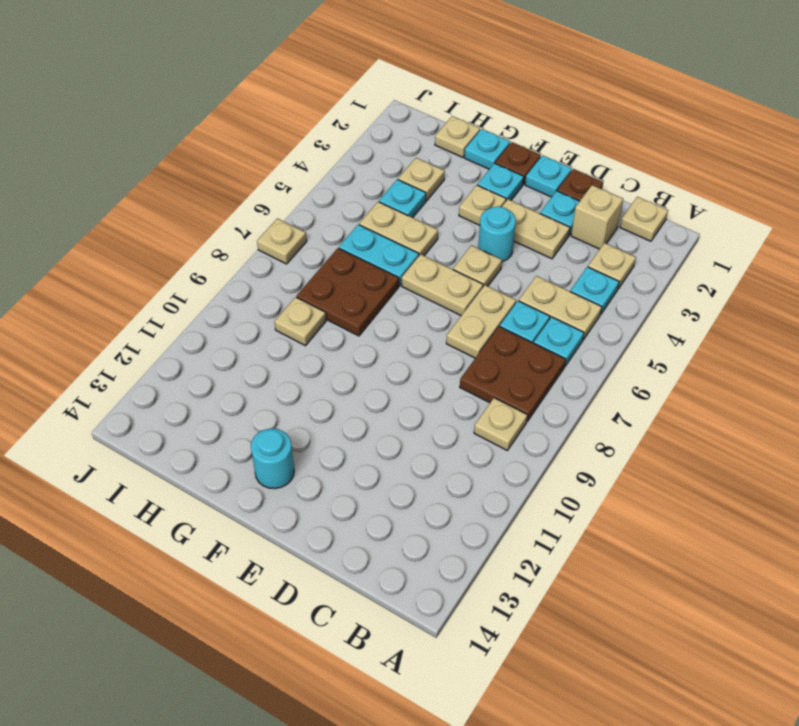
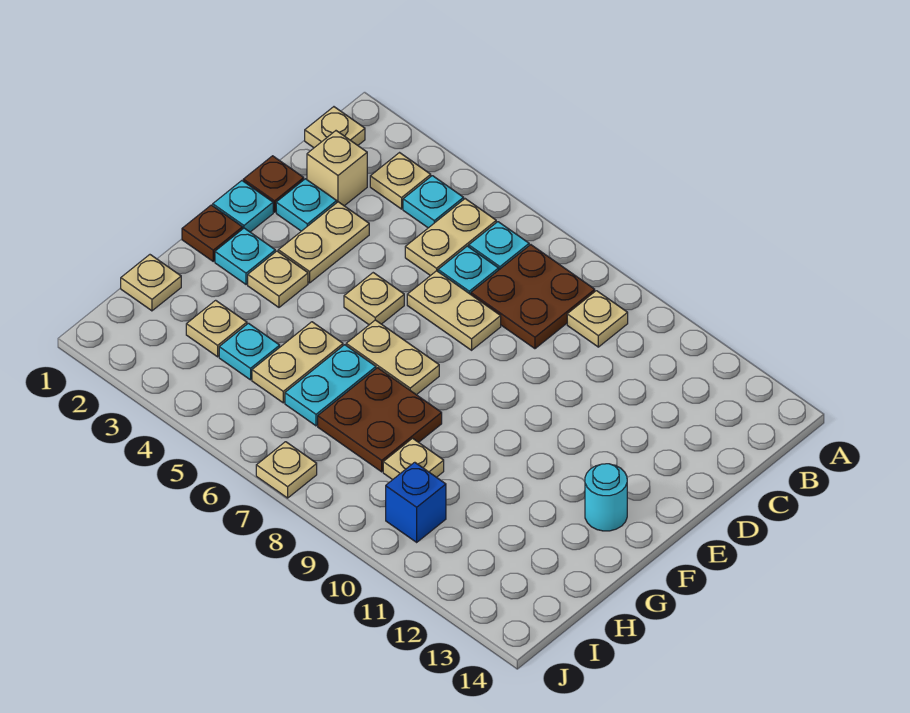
cyan 1x1 round brick [478,206,516,262] -> none
tan 1x2 plate [402,254,483,315] -> tan 1x2 plate turned to [346,320,439,395]
cyan 1x1 plate [464,129,510,169] -> none
none -> blue 1x1 brick [386,462,446,542]

